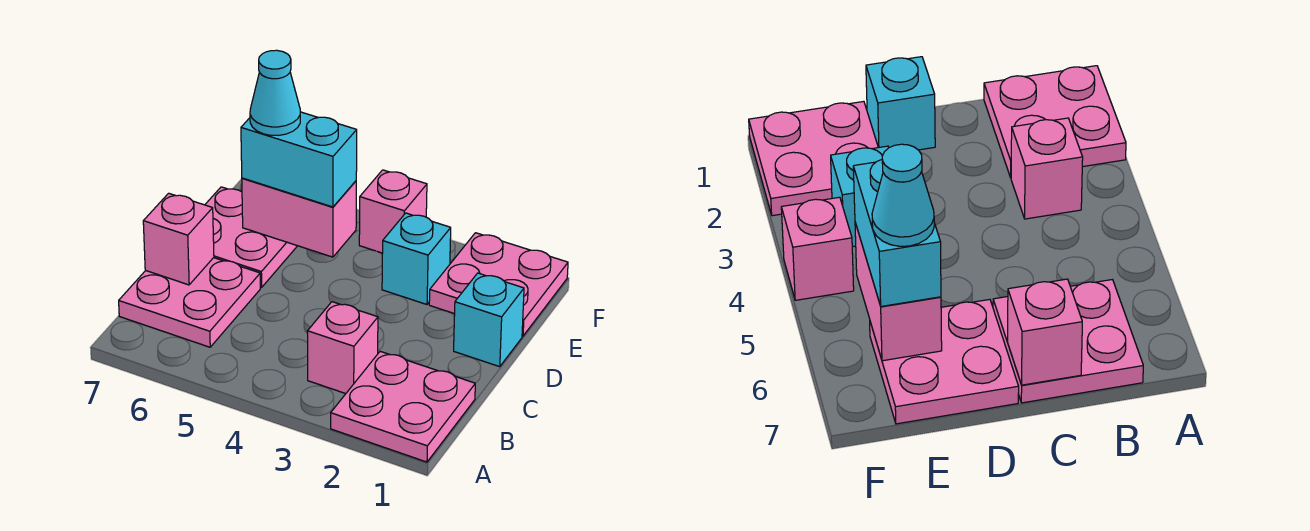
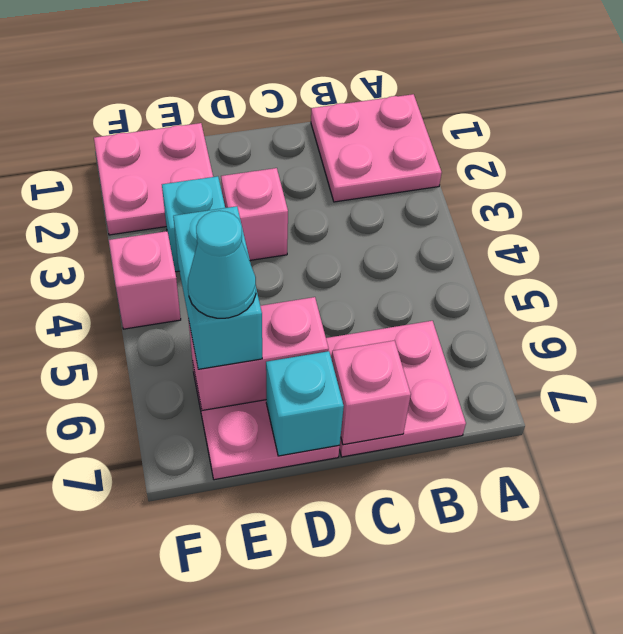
pink 1x1 brick [307,302,378,394] -> pink 1x1 brick moved to [221,168,288,260]
cyan 1x1 brick [454,273,524,367] -> cyan 1x1 brick moved to [266,351,344,456]
pink 1x2 brick [242,178,356,257] -> pink 1x2 brick turned to [188,297,329,410]

